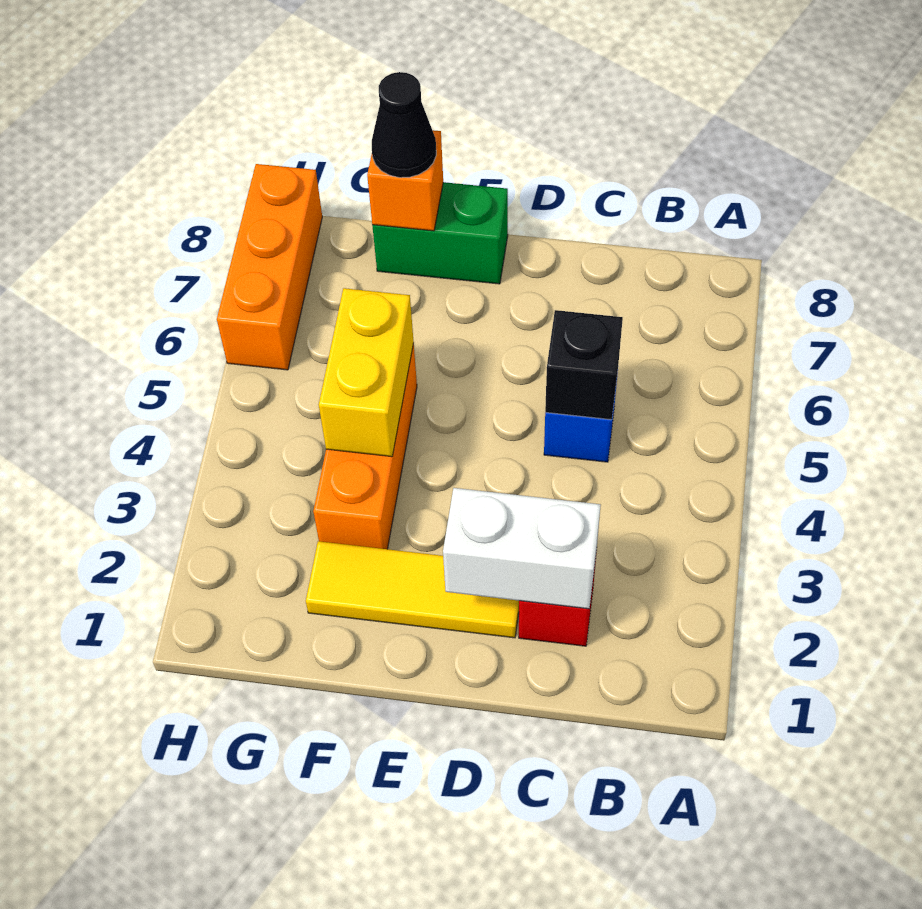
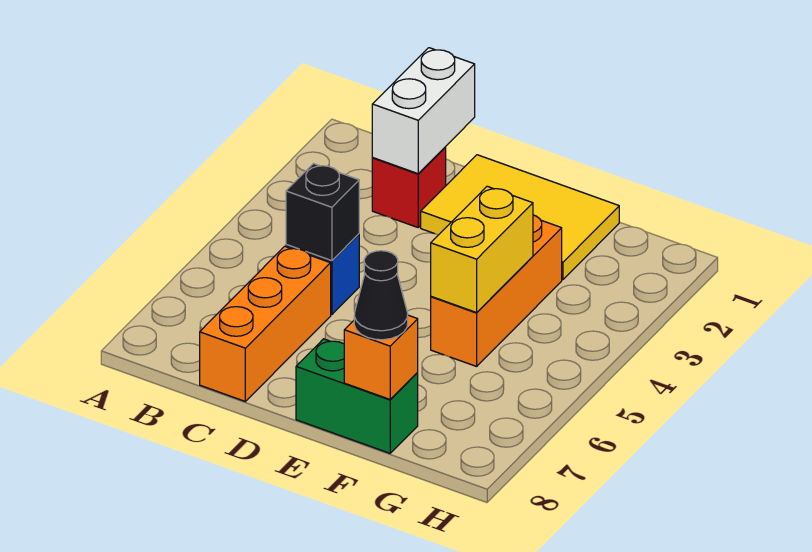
white 1x2 brick [443,488,601,609] -> white 1x2 brick turned to [372,48,475,174]
yellow 1x3 tile [306,541,519,638] -> yellow 2x3 tile [421,155,619,279]
orange 1x3 brick [217,164,322,370] -> orange 1x3 brick moved to [200,246,331,401]

